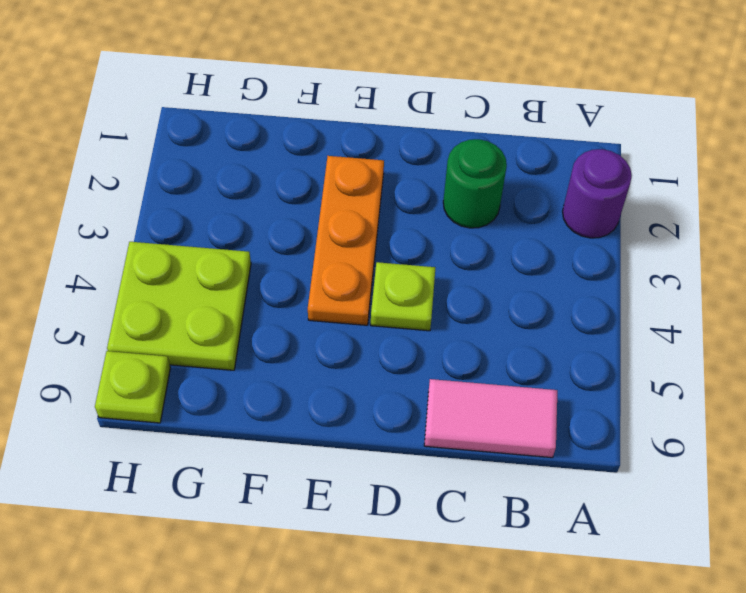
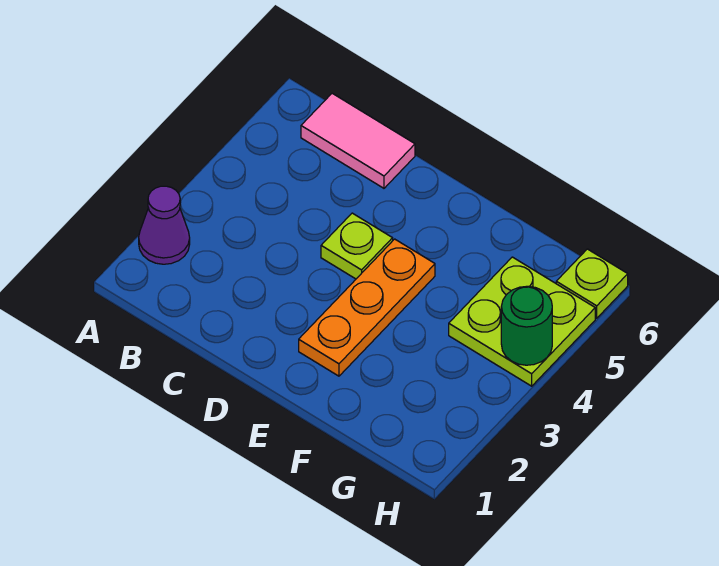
purple 1x1 round brick [563,149,632,238] -> purple 1x1 cone [139,186,190,264]
green 1x1 round brick [443,139,507,228] -> green 1x1 round brick moved to [501,286,552,365]

